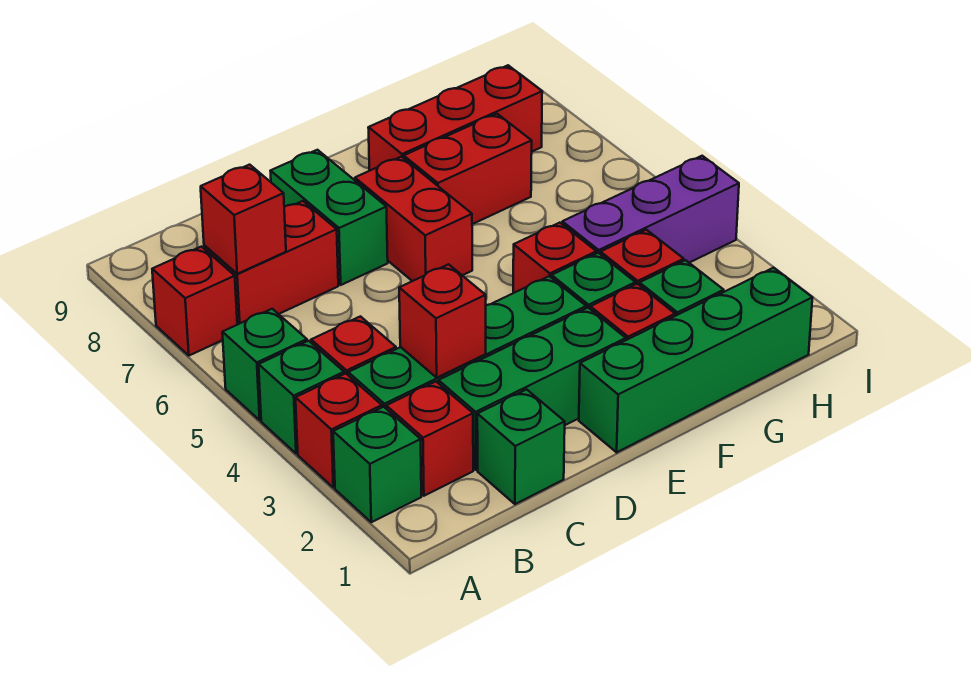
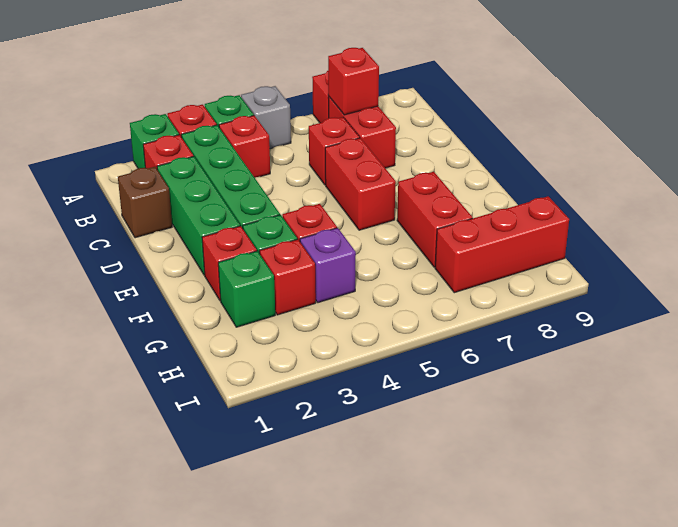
green 1x1 brick [222,309,307,420] -> grey 1x1 brick [241,86,291,149]
green 1x1 brick [477,389,565,504] -> brown 1x1 brick [118,167,172,238]
red 1x1 brick [399,264,486,377] -> red 1x1 brick moved to [309,117,360,185]
green 1x2 brick [271,150,388,285] -> none
green 1x4 brick [579,268,812,452] -> none
red 1x2 brick [355,157,472,281] -> red 1x2 brick turned to [325,138,396,230]
red 1x3 brick [368,65,542,171] -> red 1x3 brick turned to [435,196,569,293]
purple 1x3 brick [562,156,739,263] -> purple 1x1 brick [300,228,356,303]

